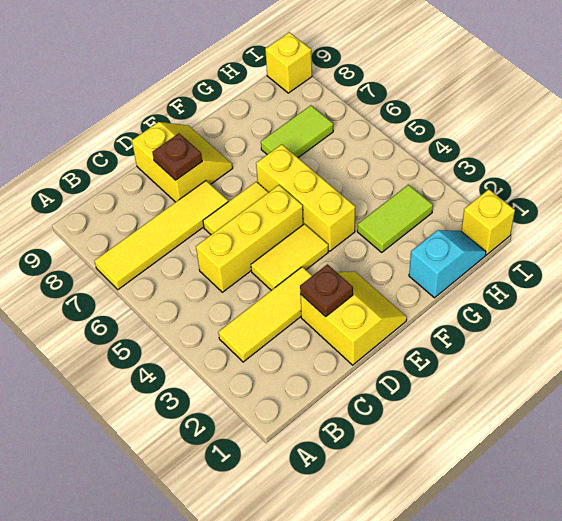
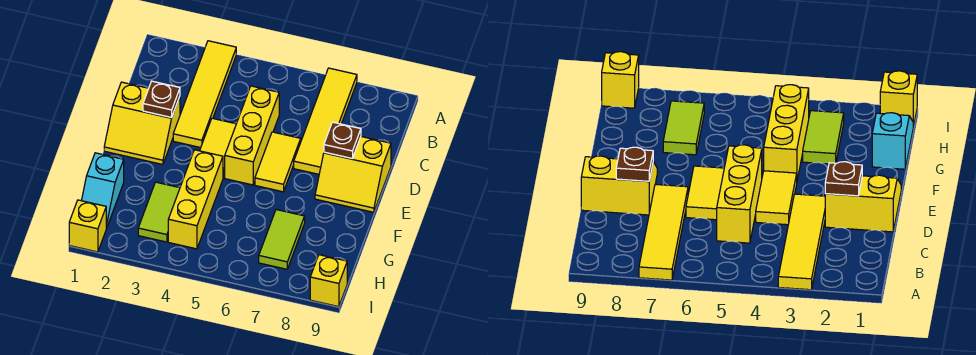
yellow 1x3 tile [218,267,312,362] -> yellow 1x4 tile [173,41,236,148]
yellow 1x3 brick [256,144,355,251] -> yellow 1x3 brick turned to [168,150,223,249]

